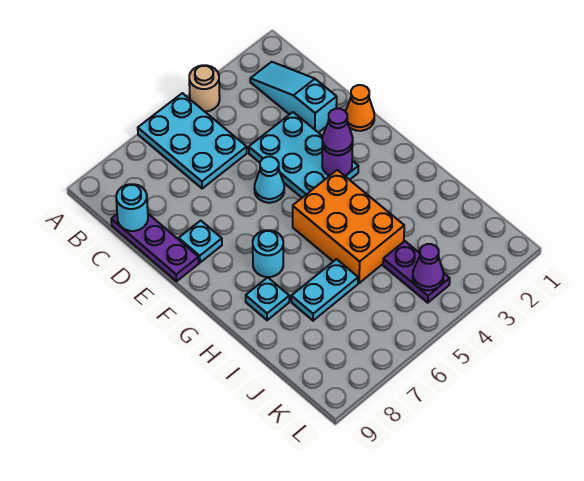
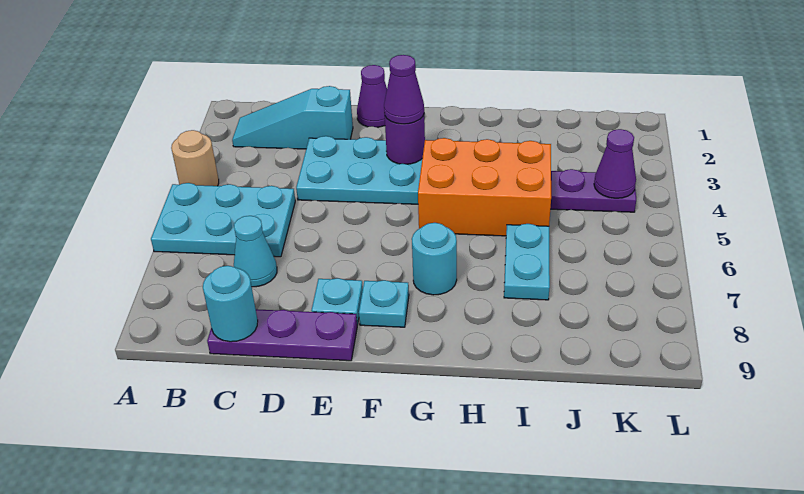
orange 1x1 cone [345,85,374,131] -> purple 1x1 cone [357,65,387,127]
cyan 1x1 cone [254,157,284,203] -> cyan 1x1 cone moved to [234,216,277,287]
cyan 1x1 plate [246,277,289,320] -> cyan 1x1 plate moved to [359,280,409,327]

